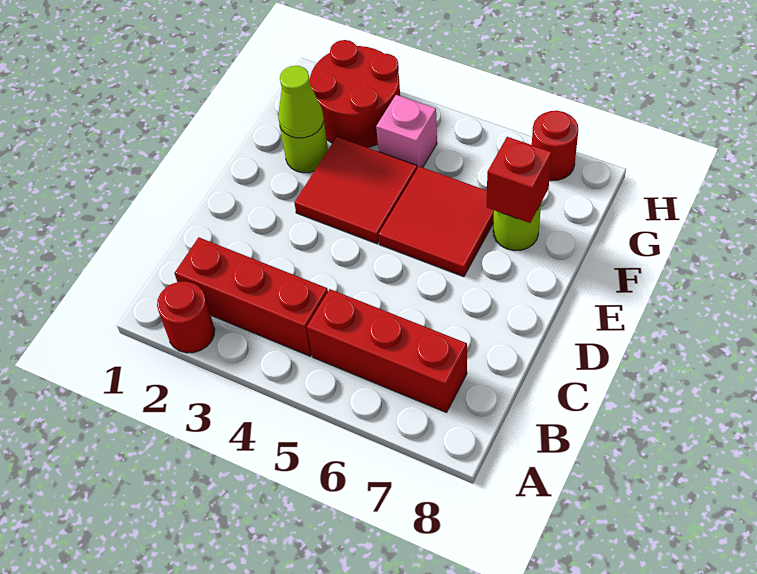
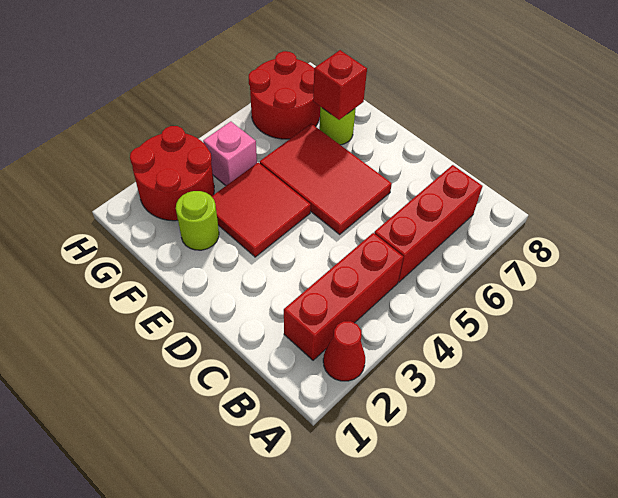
red 1x1 round brick [157,282,215,353] -> red 1x1 cone [323,321,365,381]
red 2x2 tile [378,166,494,277] -> red 2x3 tile [260,124,392,234]
lime 1x1 cone [278,66,323,138] -> none
red 1x1 round brick [532,111,578,181] -> red 2x2 round brick [249,51,320,139]

